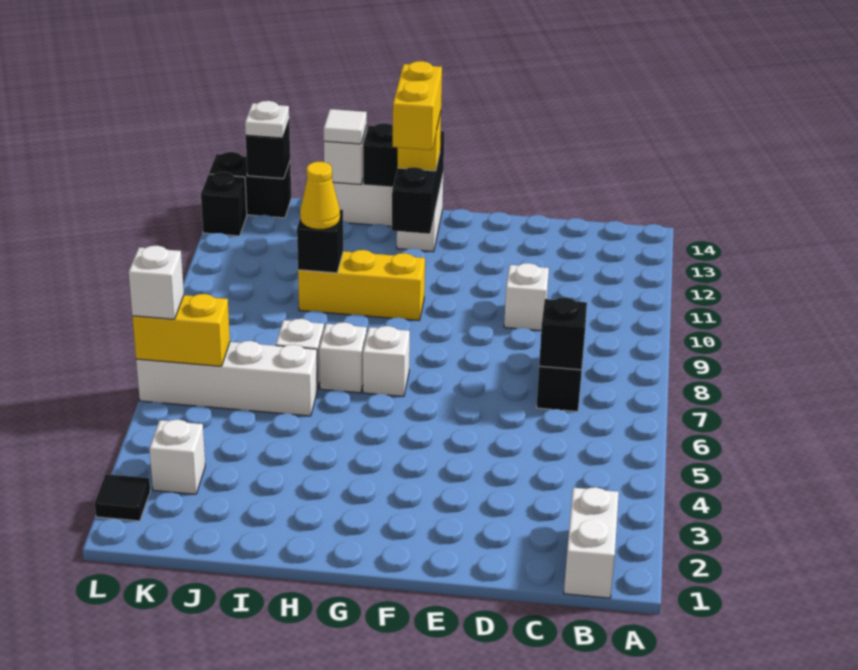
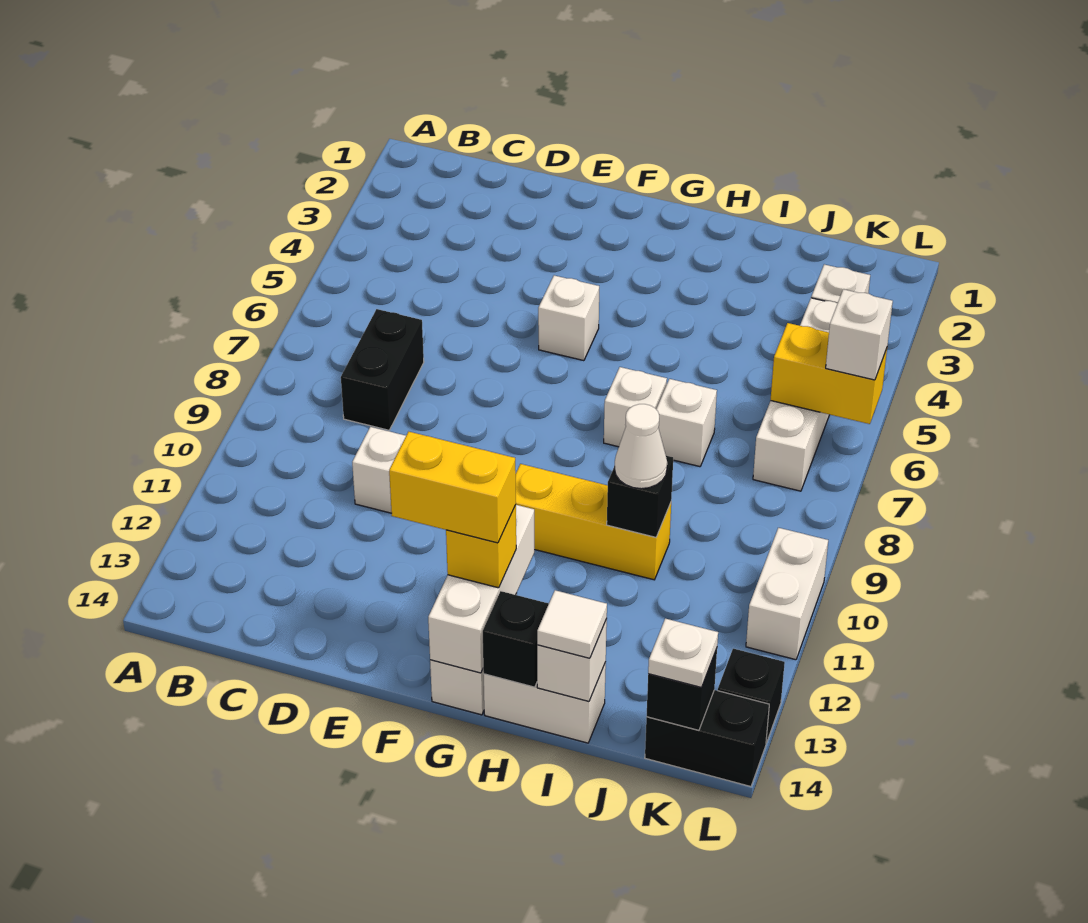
white 1x2 brick [564,487,619,598] -> white 1x2 brick moved to [746,528,828,660]
black 1x1 brick [539,297,587,370] -> none
white 1x1 brick [363,326,410,397] -> white 1x1 brick moved to [538,275,599,361]
black 1x3 brick [392,131,444,234] -> white 1x3 brick [428,505,534,673]
yellow 1x2 brick [393,61,442,150] -> yellow 1x2 brick turned to [389,432,516,543]
white 1x4 brick [136,341,318,416] -> white 1x4 brick turned to [753,298,837,491]
yellow 1x1 cone [300,162,340,229] -> white 1x1 cone [614,404,667,489]
black 1x1 tile [95,474,150,521] -> none

